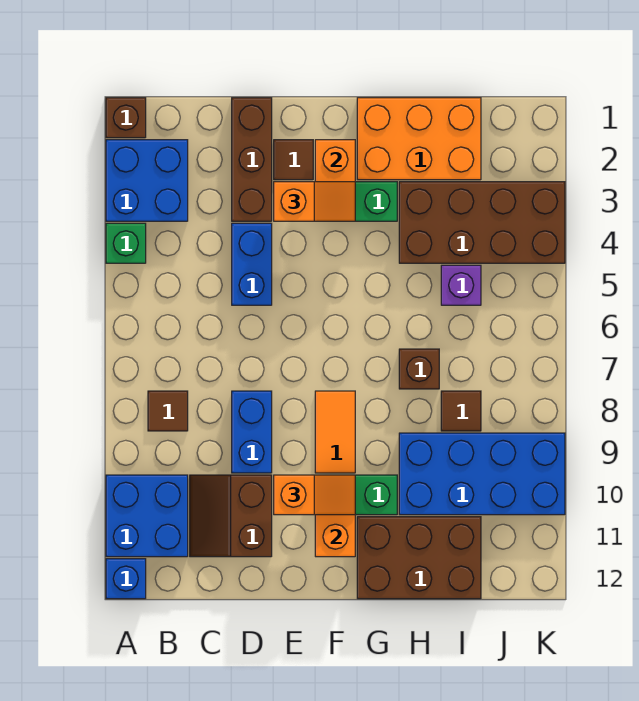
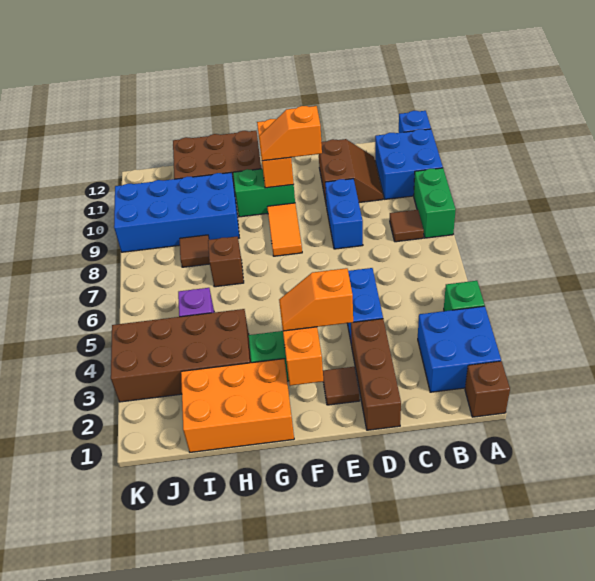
none -> green 1x2 brick [414,168,456,238]

